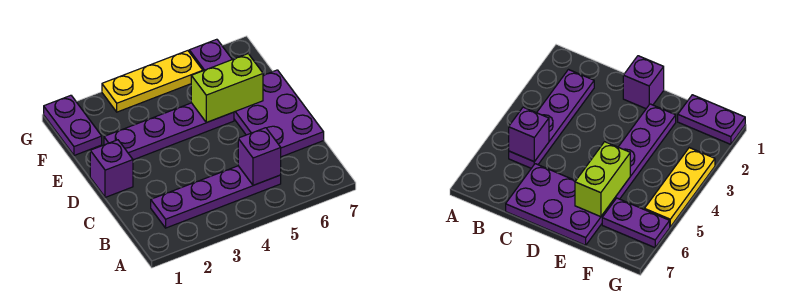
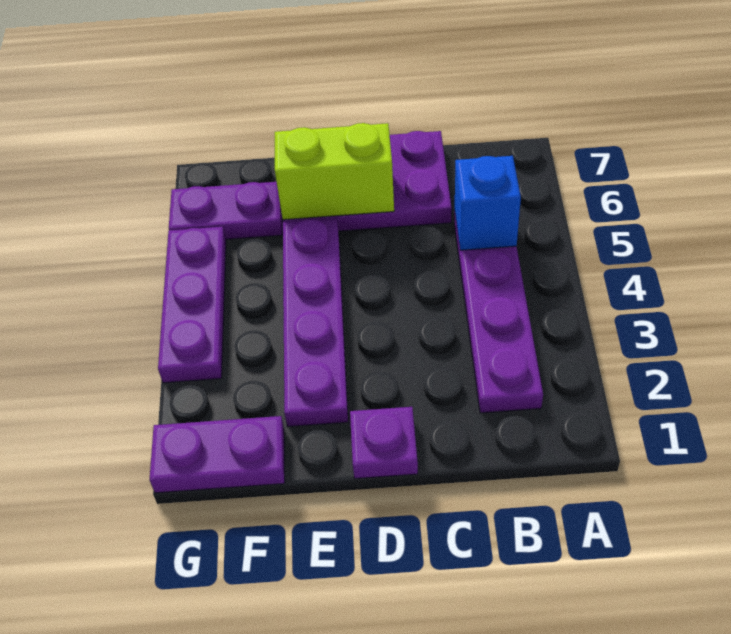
purple 1x1 brick [238,128,281,185] -> blue 1x1 brick [455,156,521,250]
purple 1x1 brick [90,140,133,197] -> purple 1x1 plate [350,407,418,479]
lime 1x2 brick [191,54,263,123] -> lime 1x2 brick turned to [275,123,394,220]
yellow 1x3 plate [102,51,203,112] -> purple 1x3 plate [158,227,226,383]

